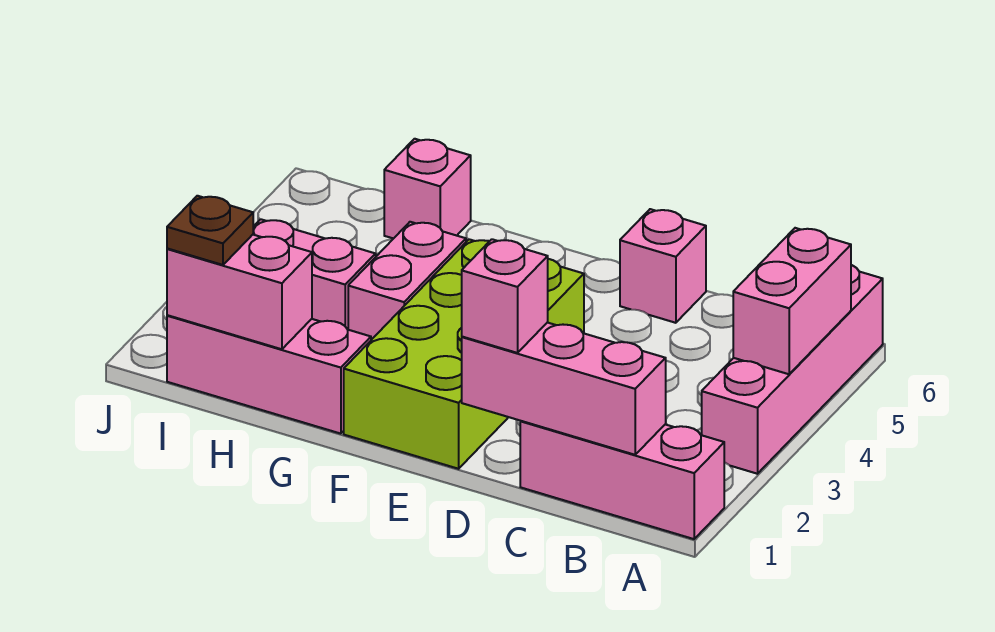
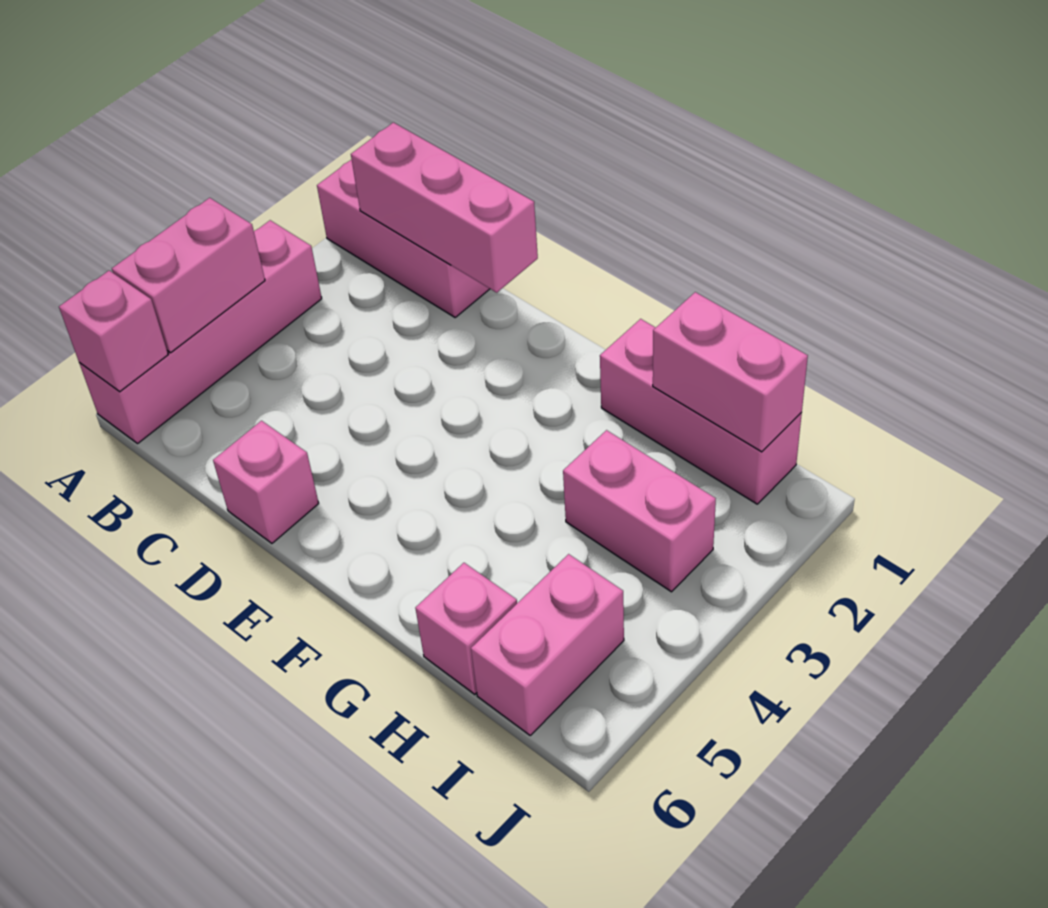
pink 1x1 brick [462,239,548,353] -> pink 1x1 brick moved to [59,271,168,392]
lime 2x4 brick [344,239,584,469] -> none
pink 1x2 brick [348,222,466,340] -> pink 1x2 brick moved to [471,554,624,735]
brown 1x1 plate [167,196,253,265] -> none

